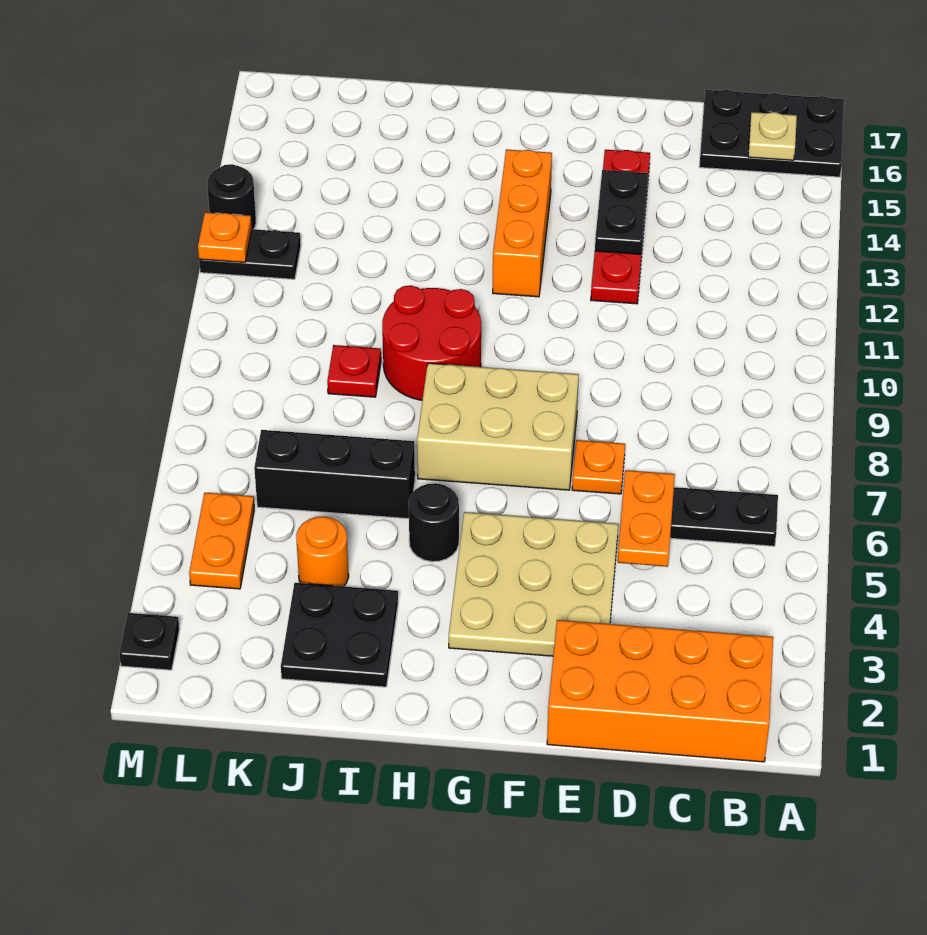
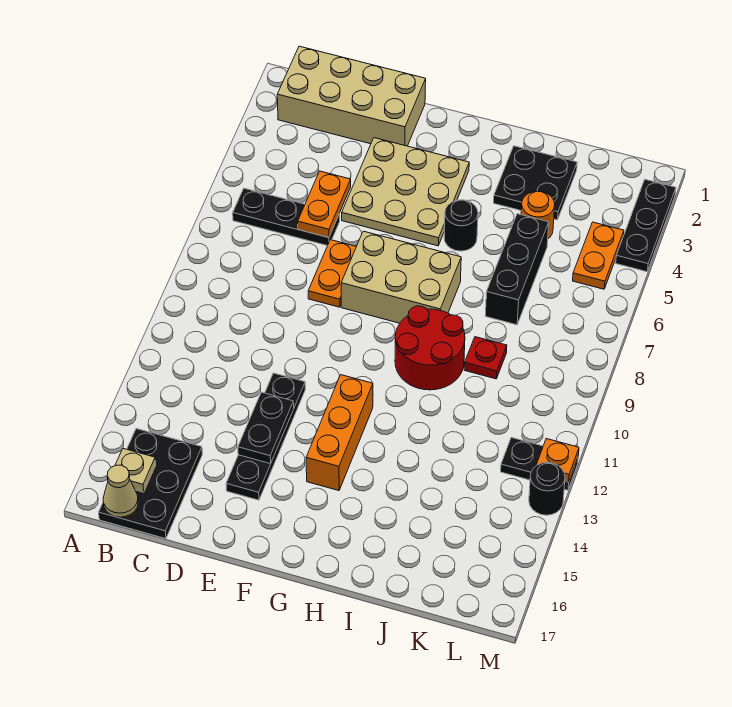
black 2x3 plate [699,90,844,177] -> black 2x3 plate turned to [99,429,202,539]
orange 2x4 brick [547,620,773,762] -> tan 2x4 brick [277,46,426,146]
none -> tan 1x1 cone [103,465,138,517]
orange 1x1 plate [572,440,625,494] -> orange 1x2 plate [308,240,356,307]
red 1x4 plate [591,150,650,304] -> black 1x4 plate [226,373,305,500]
black 1x3 brick [254,430,415,519] -> black 1x3 brick turned to [485,214,549,325]
black 1x1 plate [119,613,179,670] -> black 1x3 plate [616,179,676,272]

